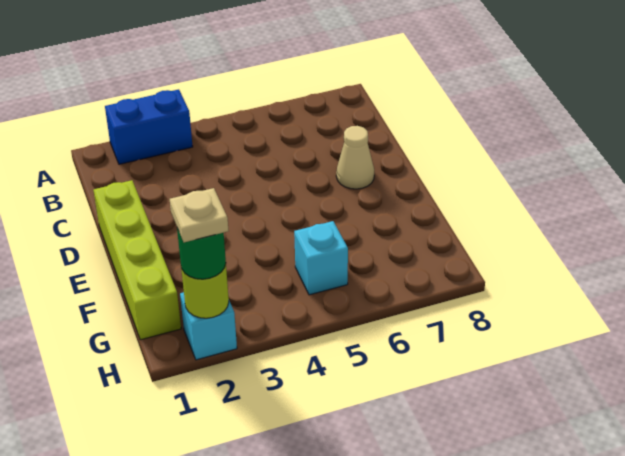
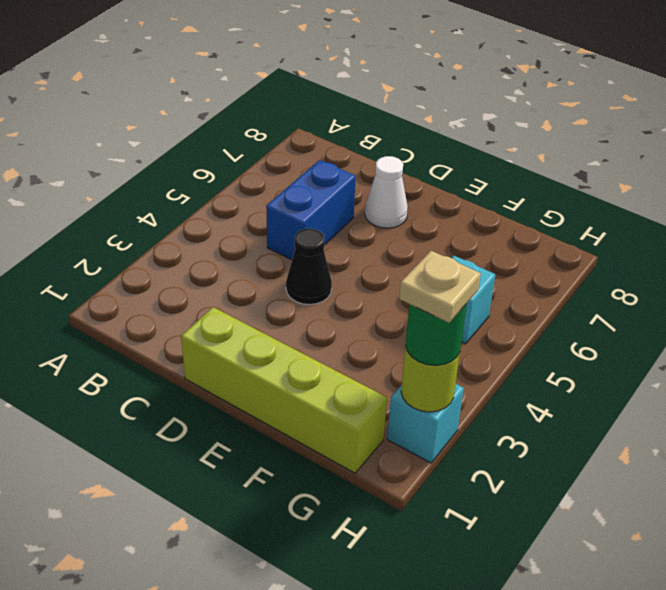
blue 1x2 brick [105,89,193,164] -> blue 1x2 brick moved to [266,160,356,260]
none -> black 1x1 cone [286,229,332,305]
tan 1x1 cone [336,126,374,189] -> white 1x1 cone [365,156,408,228]

